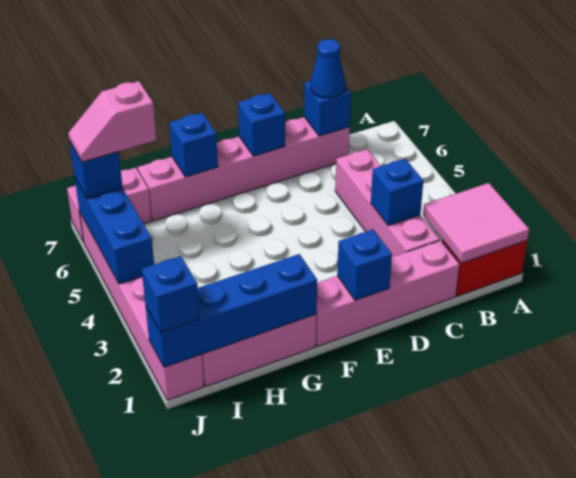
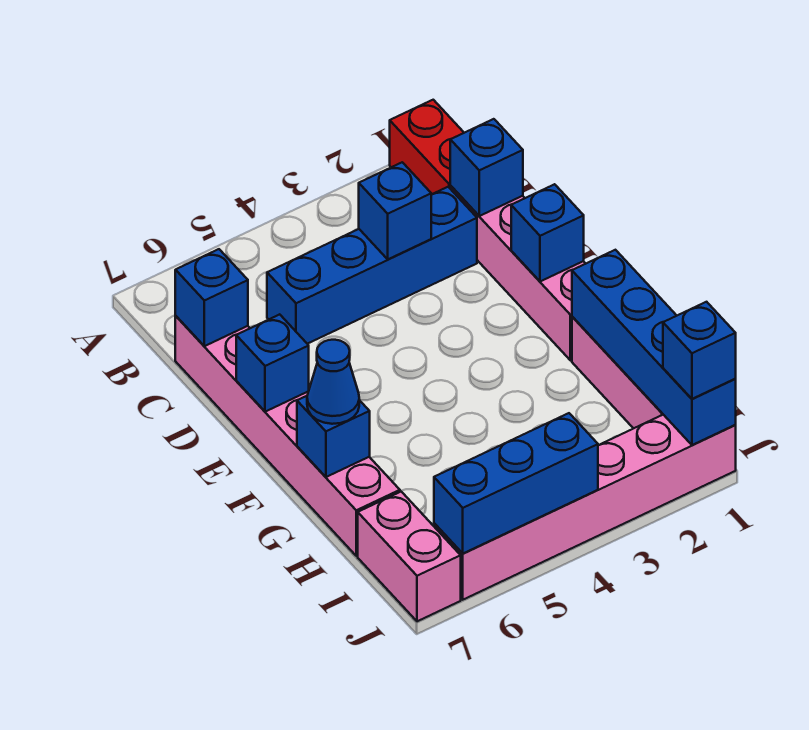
pink 2x2 tile [423,183,529,263] -> none
pink 1x4 brick [335,149,440,257] -> blue 1x4 brick [267,187,477,344]
blue 1x1 cone [310,39,345,98] -> blue 1x1 cone moved to [307,340,359,424]
pink 1x2 slope [68,81,156,162] -> none
blue 1x1 brick [69,141,123,199] -> blue 1x1 brick moved to [450,119,523,216]

